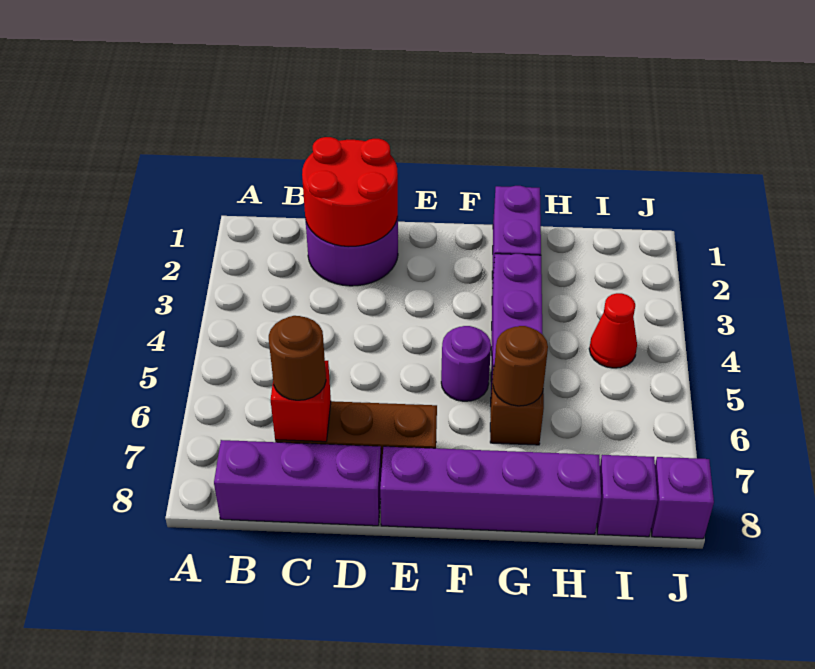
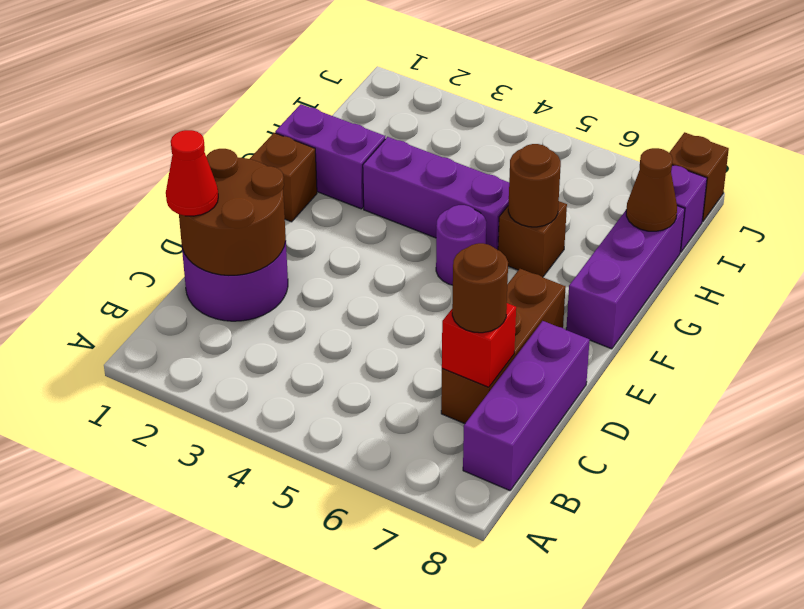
red 2x2 round brick [302,137,398,247] -> brown 2x2 round brick [179,149,286,275]
purple 1x4 brick [380,446,601,534] -> purple 1x3 brick [566,206,685,349]
none -> brown 1x1 brick [250,133,317,222]
none -> brown 1x1 cone [626,148,677,231]
red 1x1 cone [589,293,637,368] -> red 1x1 cone moved to [166,130,218,216]
purple 1x1 brick [651,457,714,539] -> brown 1x1 brick [669,132,729,222]

